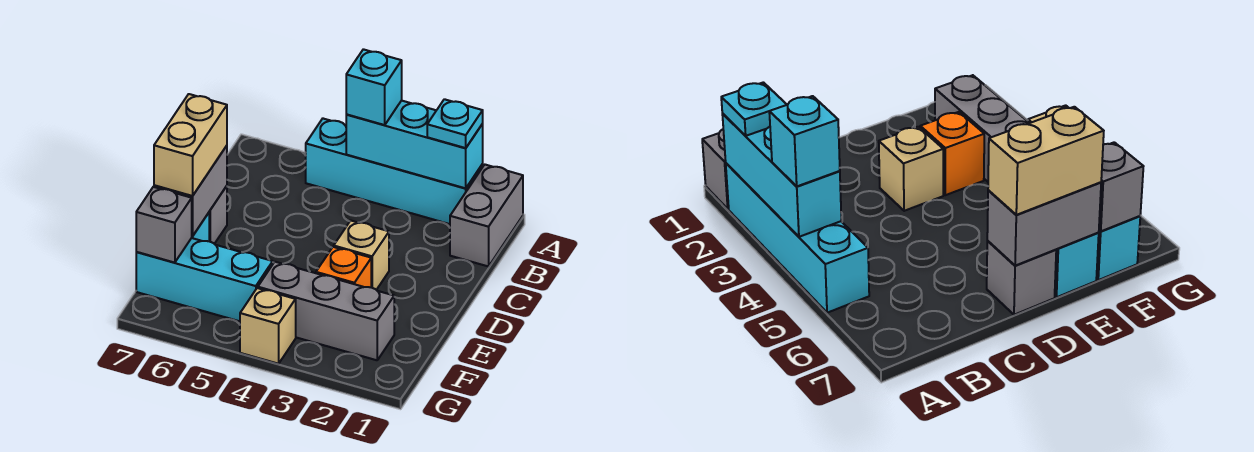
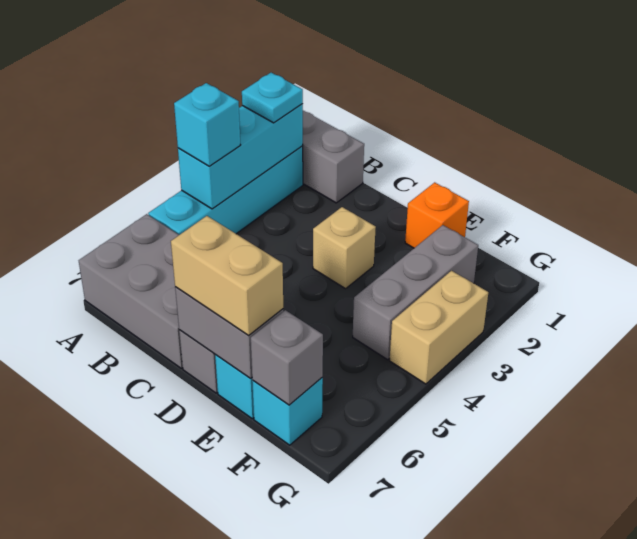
none -> grey 2x3 brick [79,214,183,368]
orange 1x1 brick [316,247,371,287] -> orange 1x1 brick moved to [405,182,469,248]
cyan 1x3 brick [136,238,273,321] -> cyan 1x1 brick [252,378,323,445]
tan 1x1 brick [240,288,296,364] -> tan 1x2 brick [390,271,488,384]

